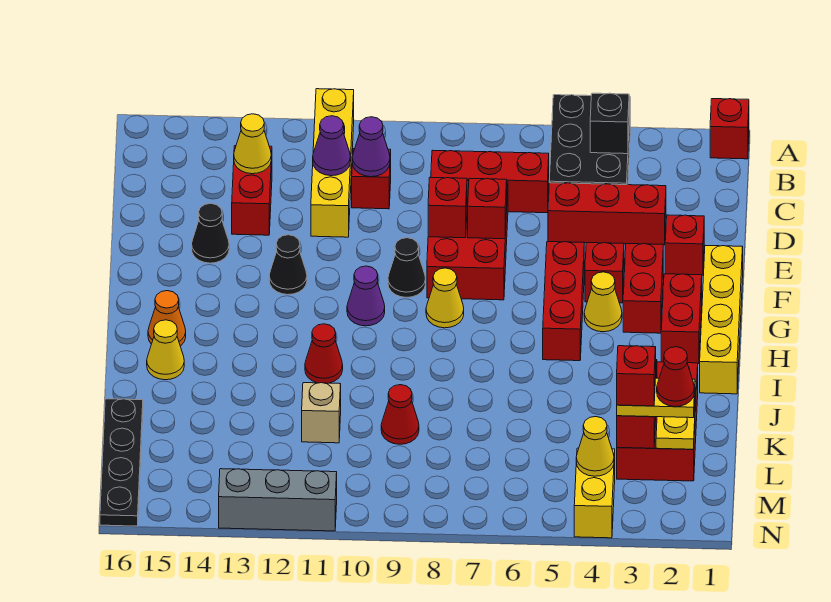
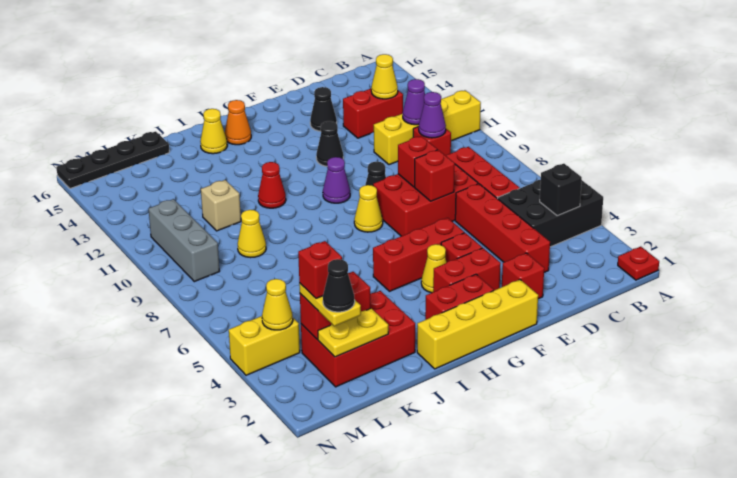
red 1x1 brick [710,99,749,159] -> red 1x1 plate [618,247,659,280]
red 1x3 brick [548,183,666,245] -> red 1x4 brick [455,184,550,272]
red 1x1 cone [381,385,419,444] -> yellow 1x1 cone [238,210,266,258]
red 1x1 cone [657,347,694,407] -> black 1x1 cone [323,259,355,312]
grey 1x3 brick [219,469,337,531] -> grey 1x3 brick moved to [149,199,220,282]

